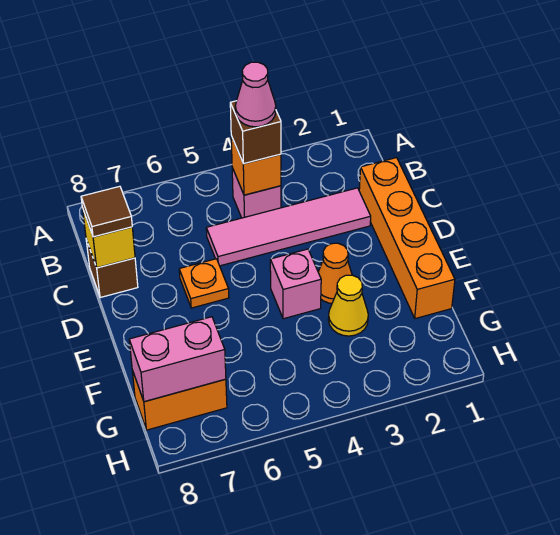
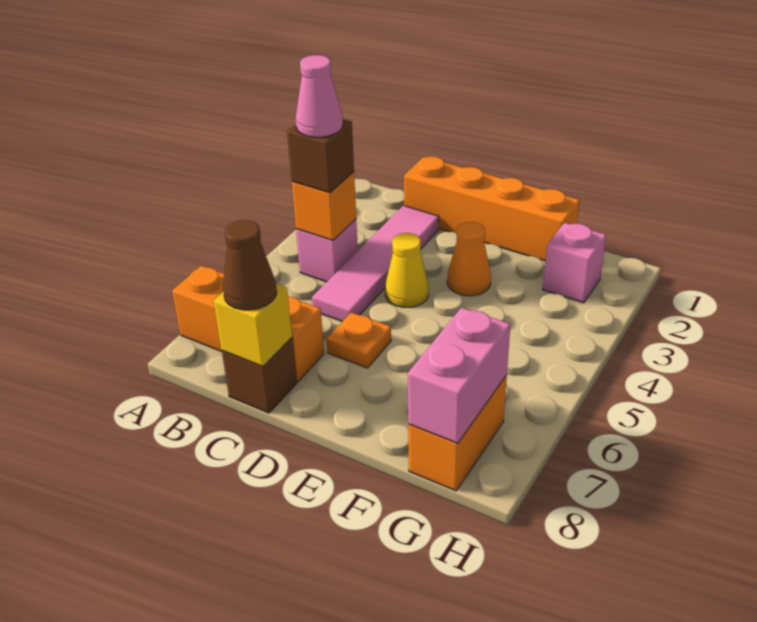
none -> orange 1x3 brick [172,266,324,382]
brown 1x1 tile [81,186,132,237] -> brown 1x1 cone [223,220,277,310]
pink 1x1 brick [270,249,321,319] -> pink 1x1 brick moved to [543,223,606,303]
yellow 1x1 cone [328,275,368,336] -> yellow 1x1 cone moved to [385,233,429,307]

